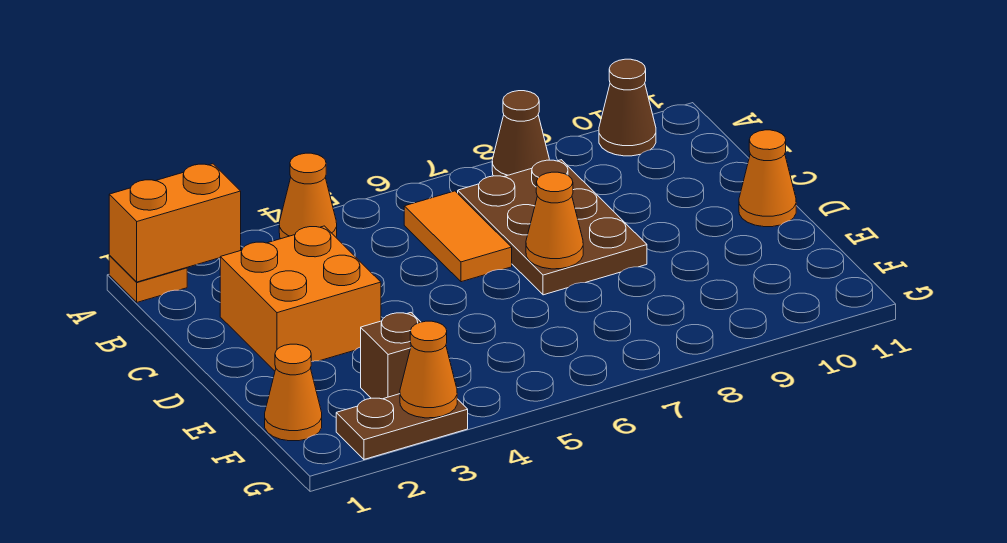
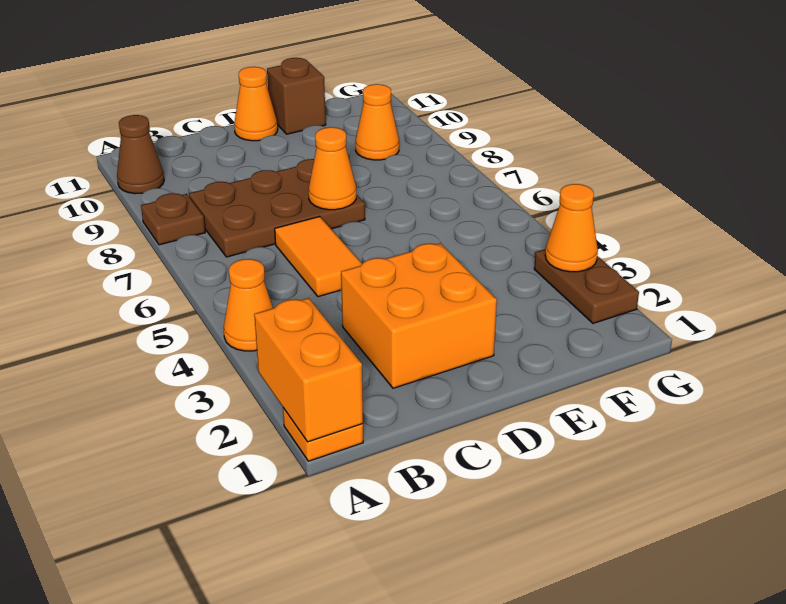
brown 1x1 cone [492,91,549,177] -> brown 1x1 plate [141,193,205,245]
orange 1x2 tile [404,191,512,282] -> orange 1x2 tile turned to [275,216,362,297]
orange 1x1 cone [265,344,322,441] -> orange 1x1 cone moved to [355,84,399,160]
brown 1x1 brick [361,313,420,399] -> brown 1x1 brick moved to [267,58,326,134]

